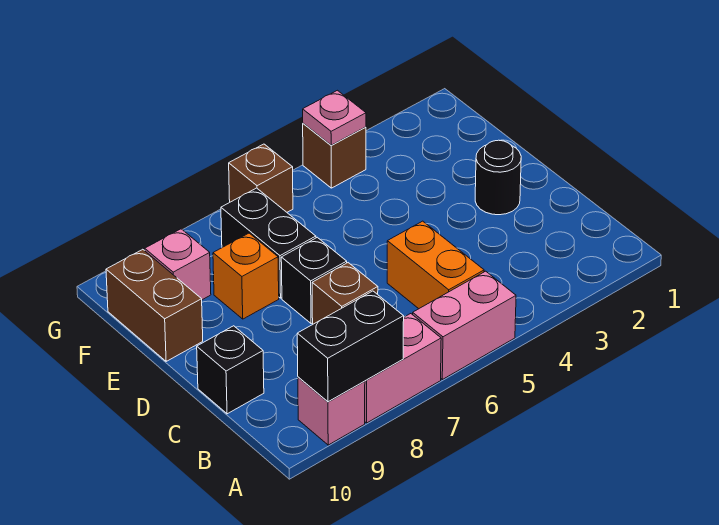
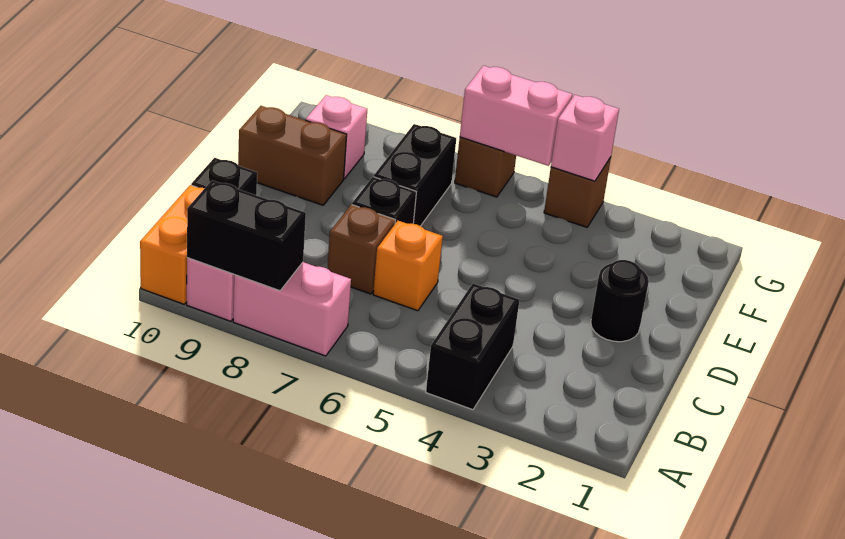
none -> black 1x2 brick [426,283,519,410]
pink 1x2 brick [413,271,516,379] -> pink 1x2 brick moved to [460,66,572,166]
orange 1x2 brick [387,221,484,309] -> orange 1x2 brick moved to [140,185,205,304]
orange 1x1 brick [213,233,279,319] -> orange 1x1 brick moved to [373,221,443,311]
brown 1x2 brick [106,249,203,361] -> brown 1x2 brick turned to [238,106,347,205]
pink 1x1 plate [303,90,366,145] -> pink 1x1 brick [551,95,619,181]

